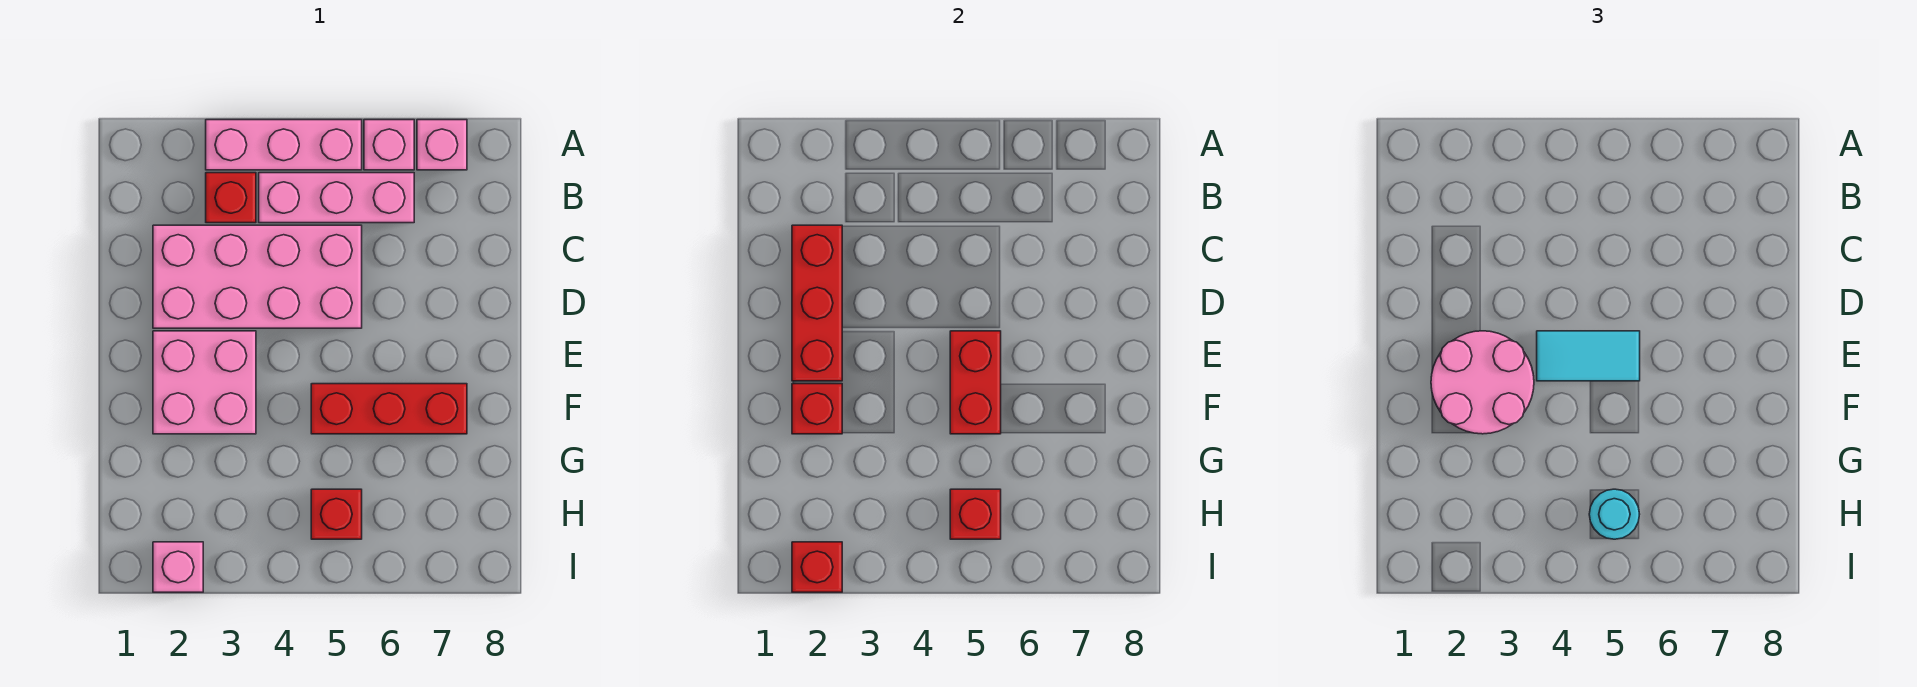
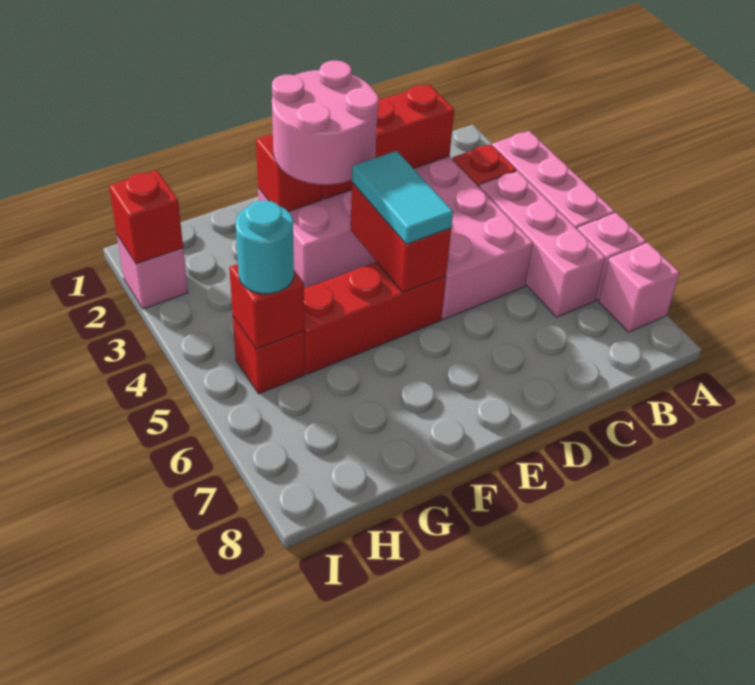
red 1x2 brick [950,331,1001,434] -> red 1x2 brick turned to [351,183,451,292]
red 1x3 brick [311,384,467,434] -> red 1x3 brick turned to [304,262,446,374]

